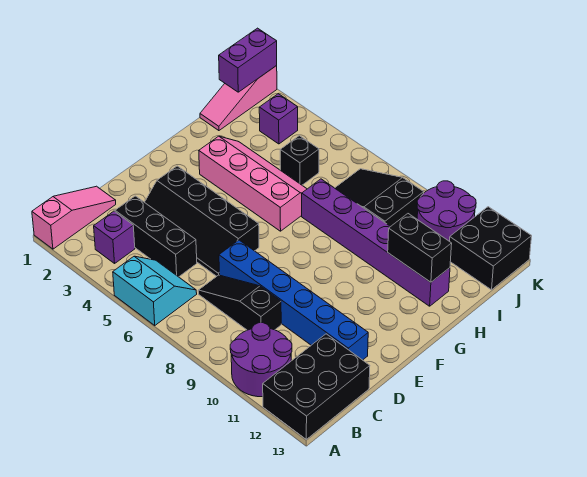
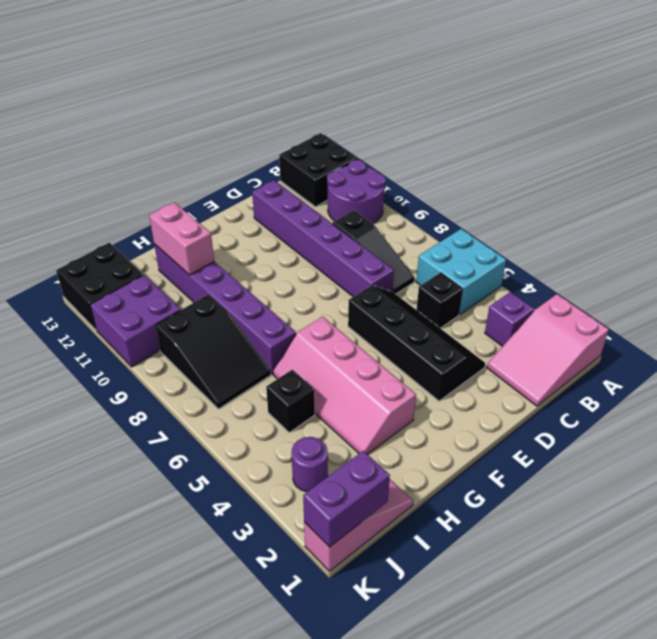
pink 1x3 slope [32,186,116,249] -> pink 2x3 slope [487,294,609,406]
cyan 2x2 slope [113,256,197,325] -> cyan 2x2 brick [416,229,506,314]
black 2x3 brick [263,334,370,439] -> black 2x2 brick [279,133,357,207]
black 1x3 brick [115,196,197,277] -> black 1x1 brick [417,273,463,328]
blue 1x6 brick [219,240,368,360] -> purple 1x6 brick [252,180,394,297]
black 1x2 brick [388,214,452,282] -> pink 1x2 brick [149,202,214,275]
purple 1x1 brick [259,94,298,144] -> purple 1x1 round brick [292,437,328,492]
purple 2x2 round brick [417,181,476,241] -> purple 2x2 brick [90,275,181,367]

